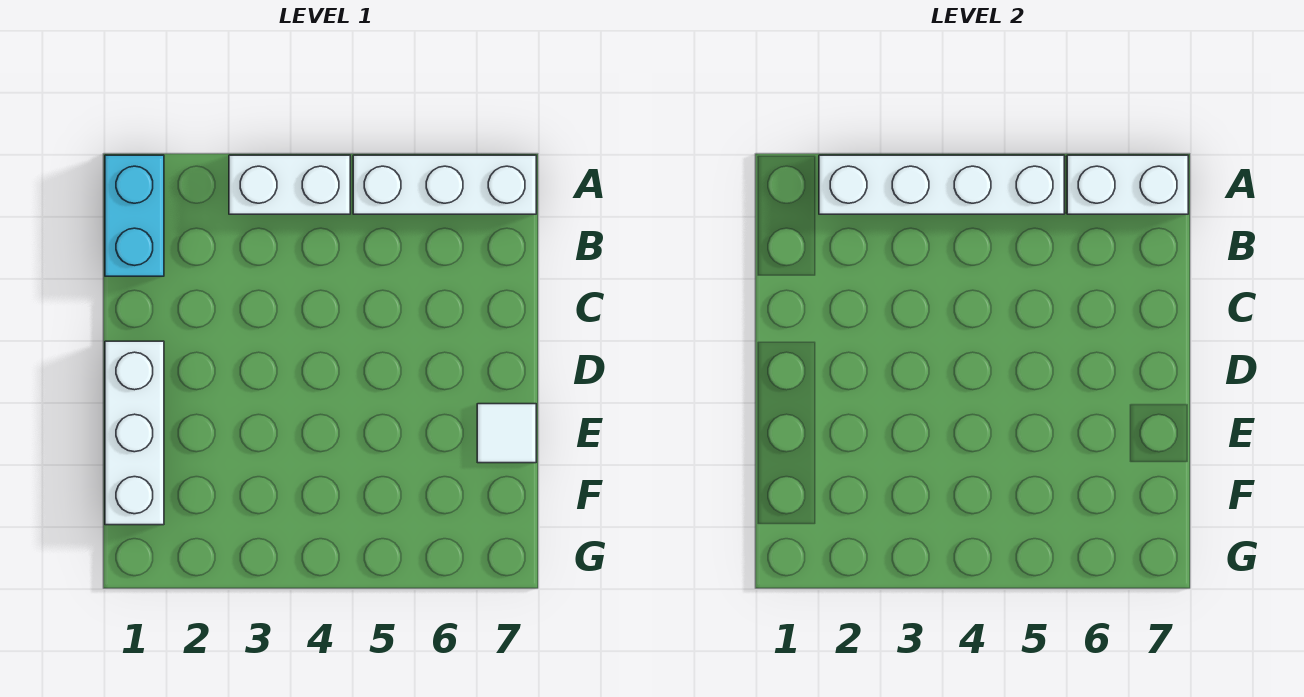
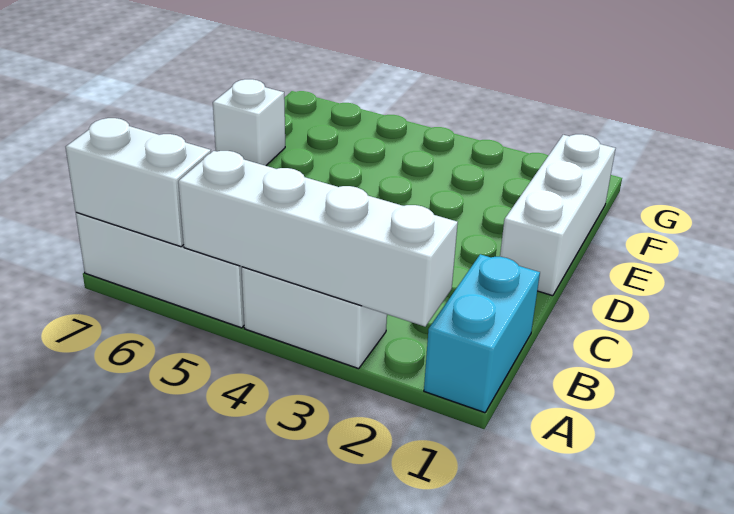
white 1x1 tile [477,404,536,463] -> white 1x1 brick [213,79,285,166]

